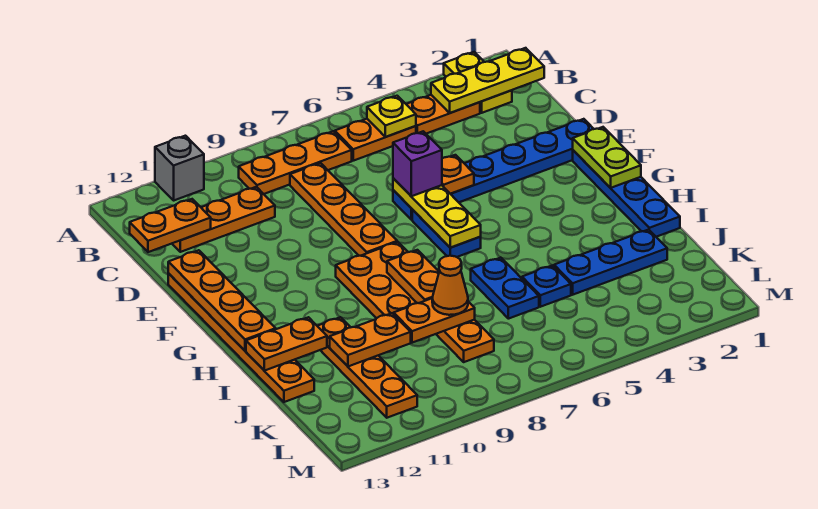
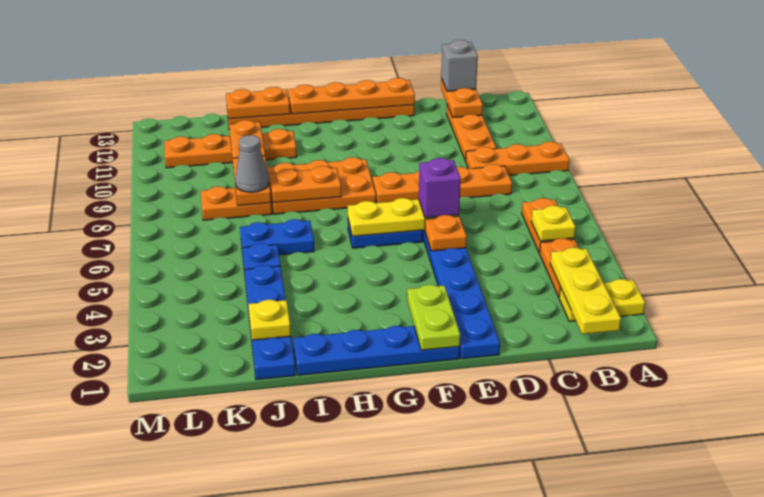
grey 1x1 brick [155,136,204,200] -> grey 1x1 brick moved to [441,40,478,91]
orange 1x3 plate [239,131,352,194] -> orange 1x3 plate turned to [466,142,569,176]
lime 1x2 plate [573,127,641,188] -> lime 1x2 plate turned to [407,285,460,350]
orange 1x2 plate [246,317,327,371] -> orange 1x2 plate turned to [226,87,290,119]
blue 1x3 plate [554,230,667,295] -> blue 1x4 plate [244,265,295,380]
none -> yellow 1x1 plate [248,300,291,340]
orange 1x1 cone [432,256,468,315] -> grey 1x1 cone [235,135,269,192]

